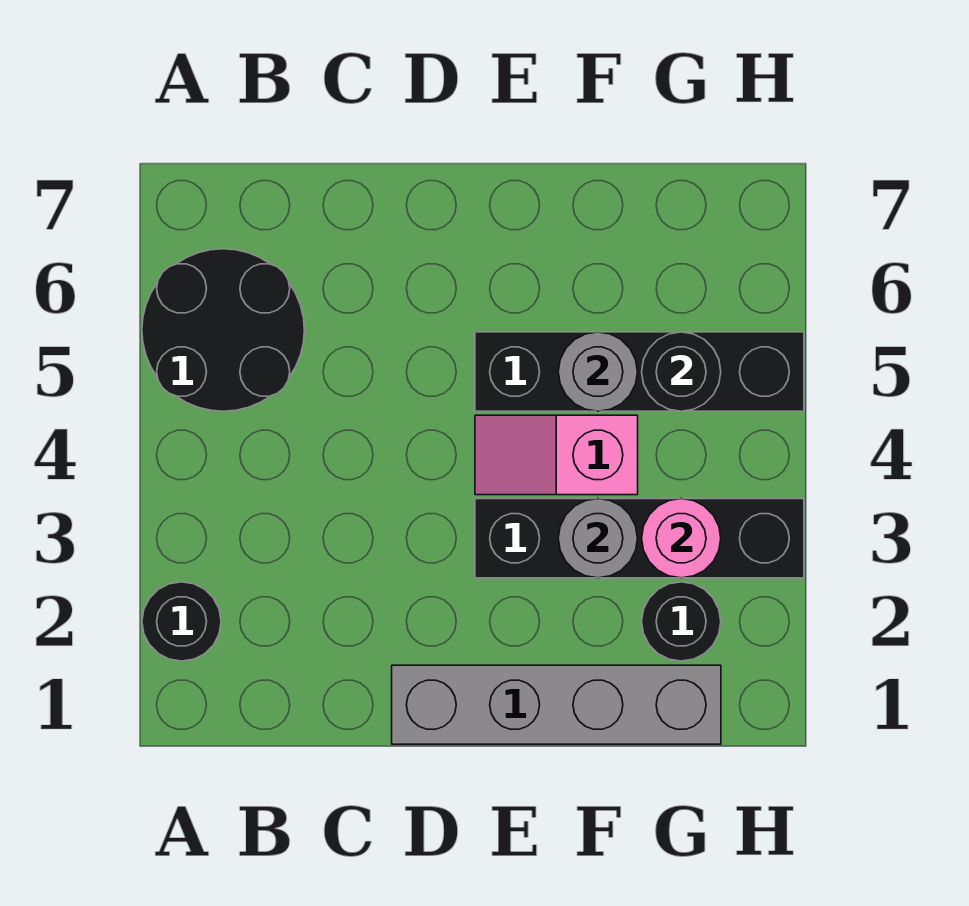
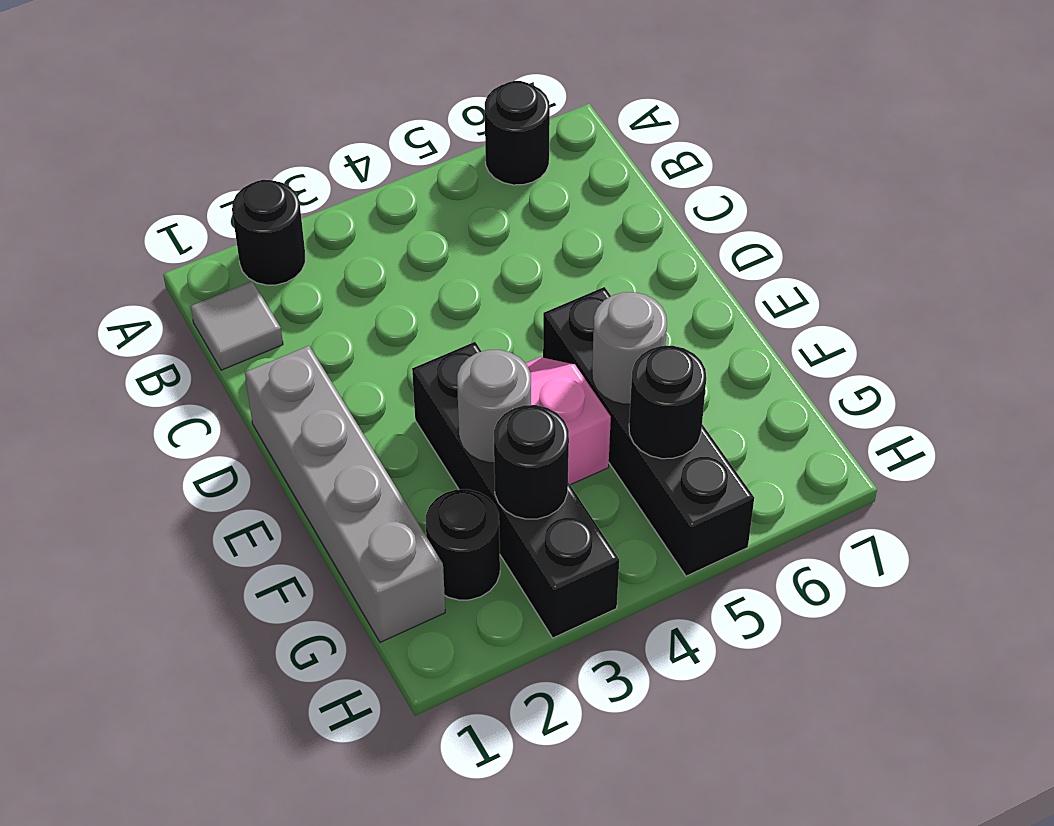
black 2x2 round brick [142,249,304,411] -> black 1x1 round brick [485,81,550,185]
none -> grey 1x1 tile [191,281,283,370]
pink 1x1 round brick [642,499,721,578] -> black 1x1 round brick [494,405,569,519]

